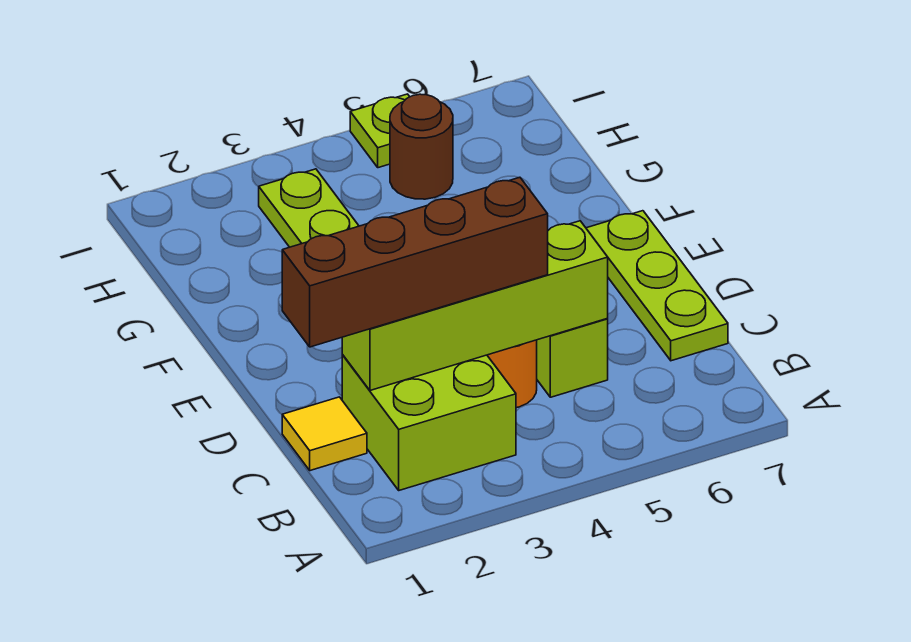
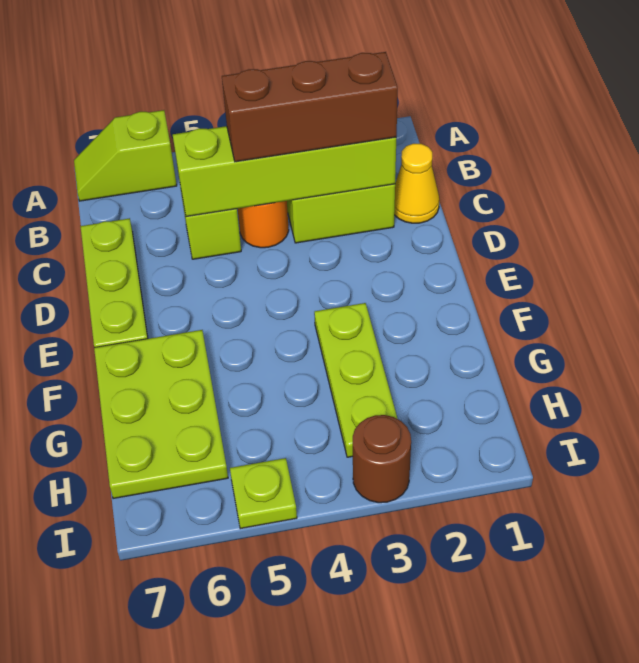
none -> lime 1x2 slope [74,110,177,201]
yellow 1x1 tile [282,397,367,471] -> yellow 1x1 cone [394,144,439,223]
brown 1x4 brick [282,177,548,347] -> brown 1x3 brick [222,52,398,162]
none -> lime 2x3 plate [94,330,228,499]
brown 1x1 round brick [390,94,453,199] -> brown 1x1 round brick moved to [353,415,411,503]

